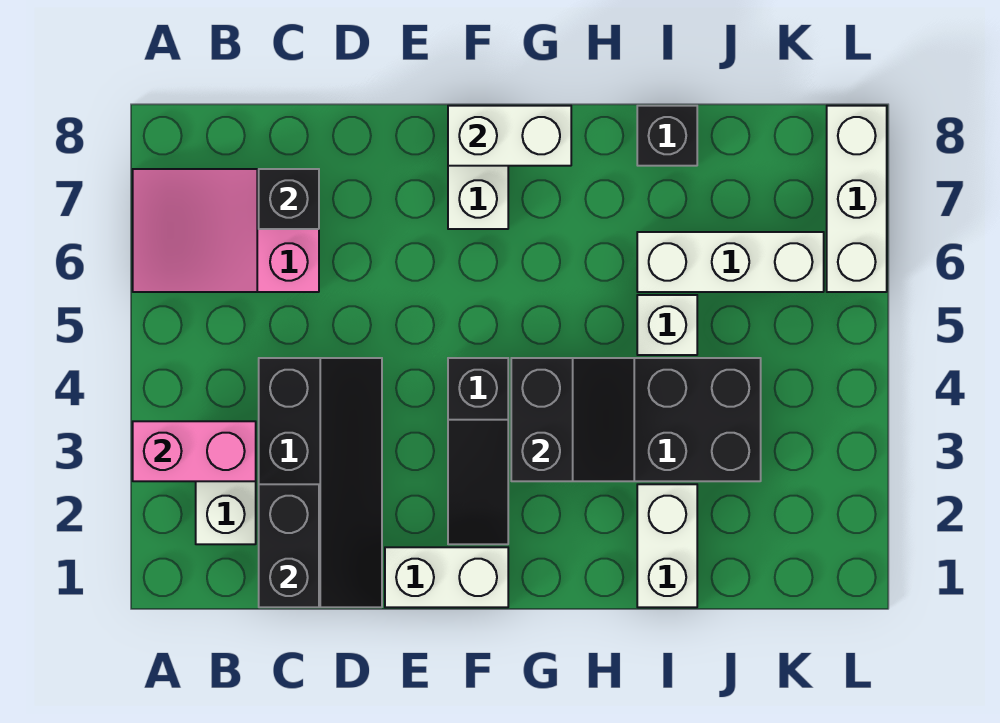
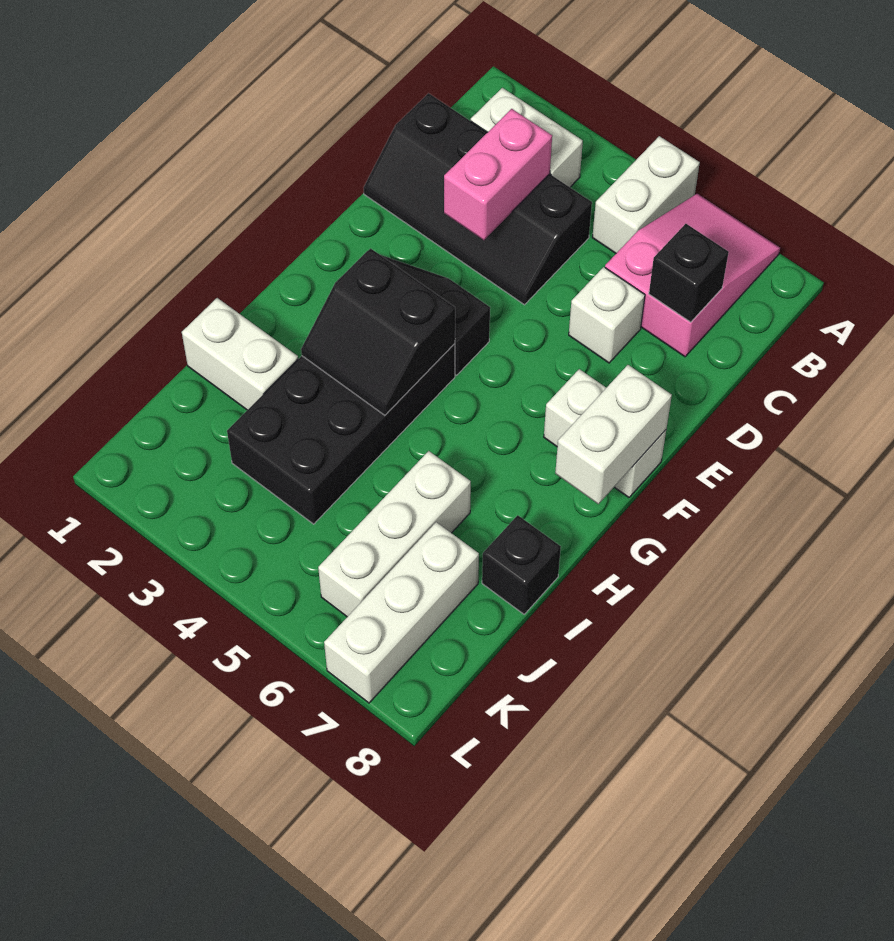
pink 1x2 brick [133,421,256,481] -> pink 1x2 brick moved to [444,109,552,240]
black 1x2 brick [259,484,319,607] -> none
white 1x2 brick [385,547,508,607] -> white 1x2 brick moved to [592,136,700,253]
white 1x1 brick [637,295,697,355] -> white 1x1 brick moved to [569,267,645,363]
white 1x3 brick [827,106,887,292] -> white 1x3 brick turned to [324,522,479,703]

